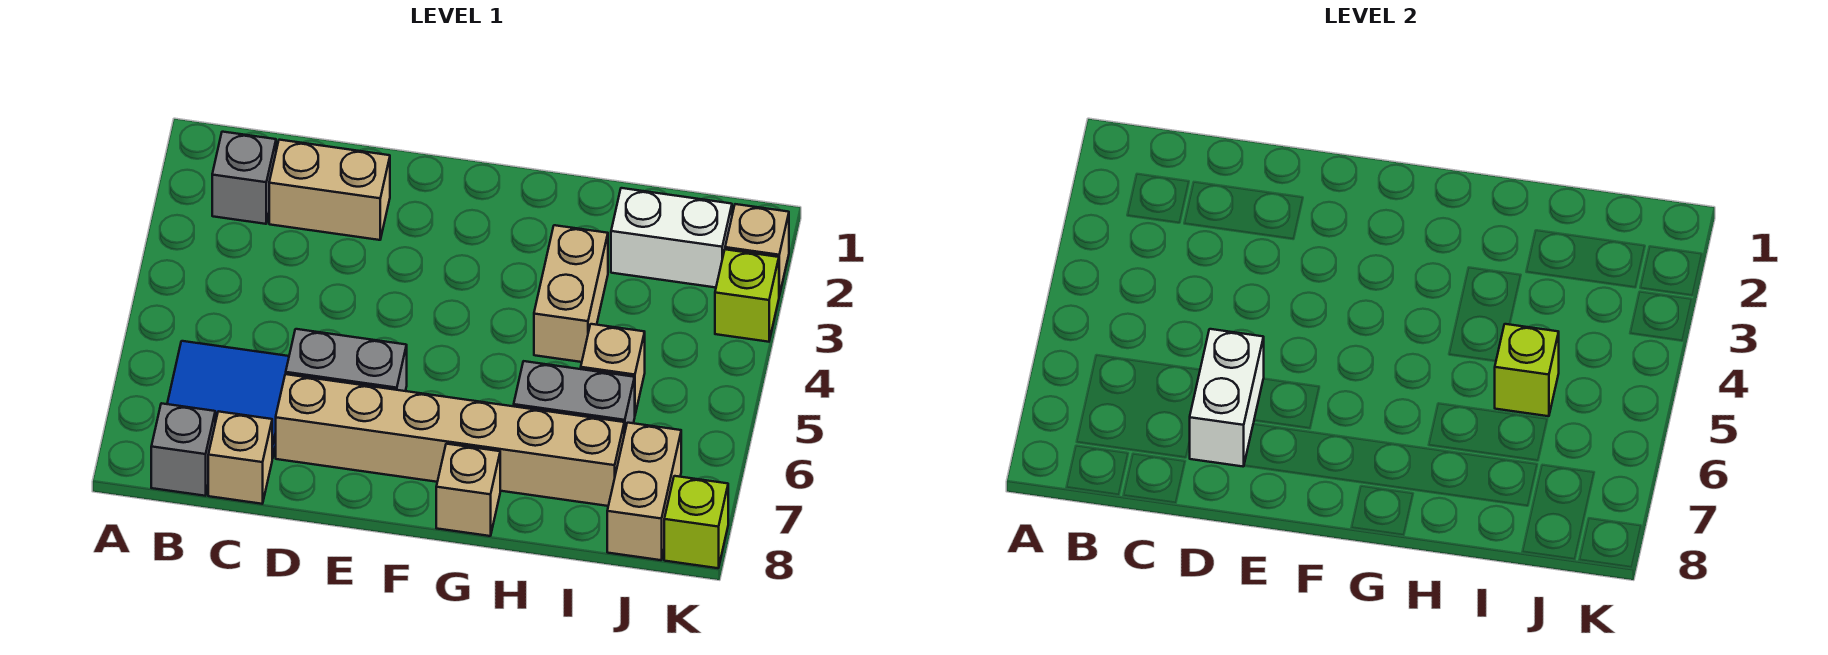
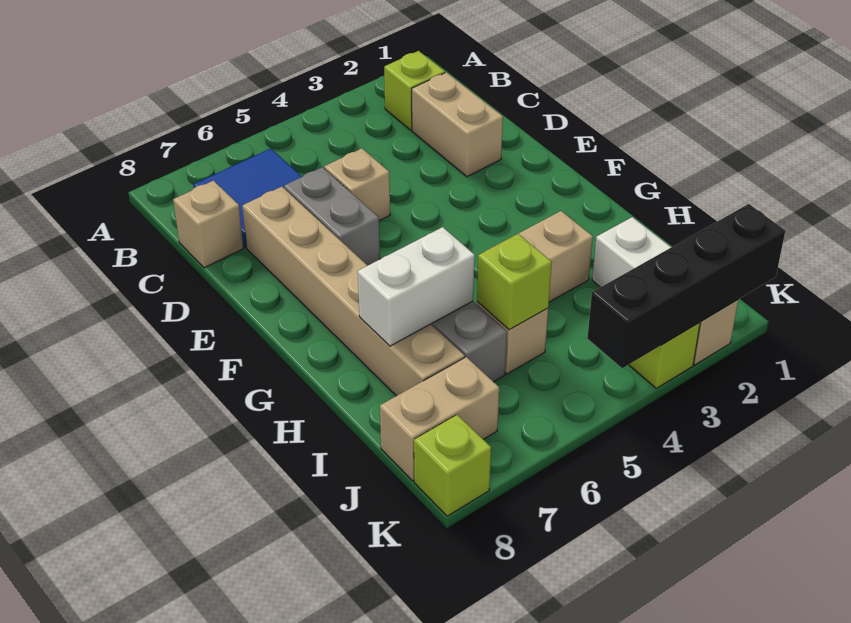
grey 1x1 brick [212,132,276,224] -> lime 1x1 brick [384,51,445,130]
grey 1x1 brick [151,403,215,496] -> none
white 1x2 brick [1189,329,1264,467] -> white 1x2 brick moved to [358,227,475,346]
tan 1x1 brick [436,444,500,536] -> tan 1x1 brick moved to [324,148,390,221]
none -> black 1x4 brick [587,204,785,368]

